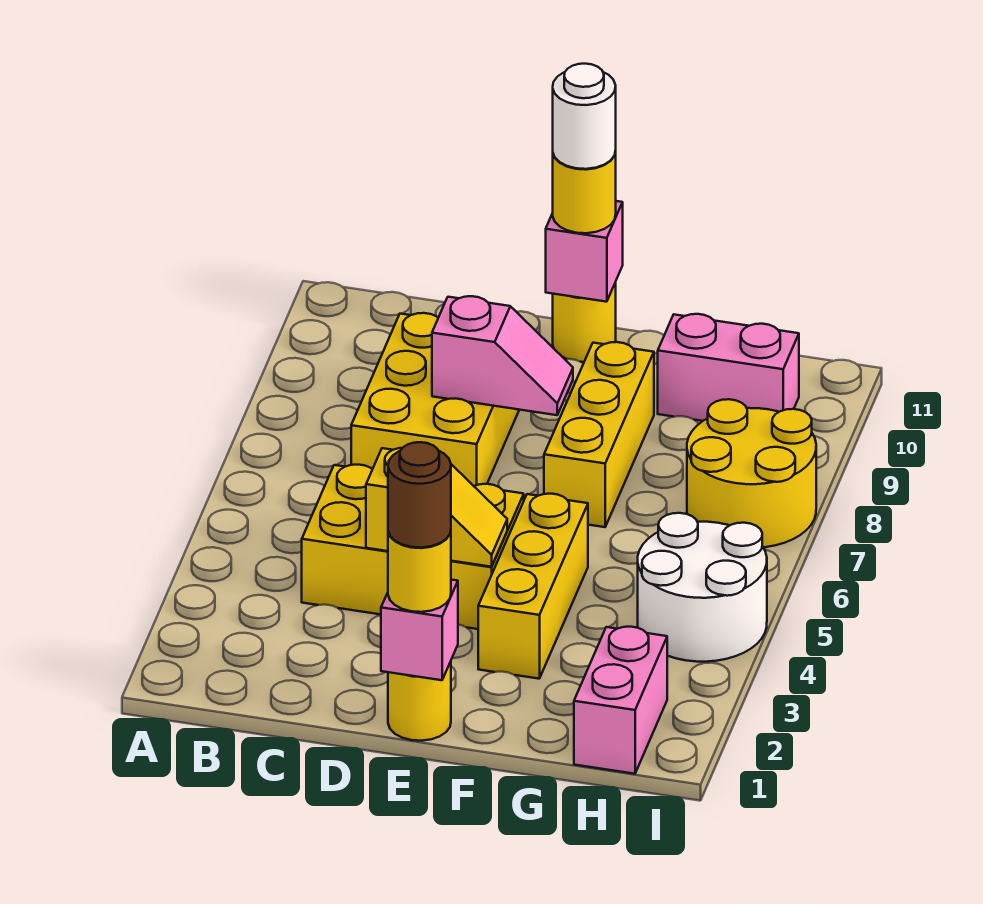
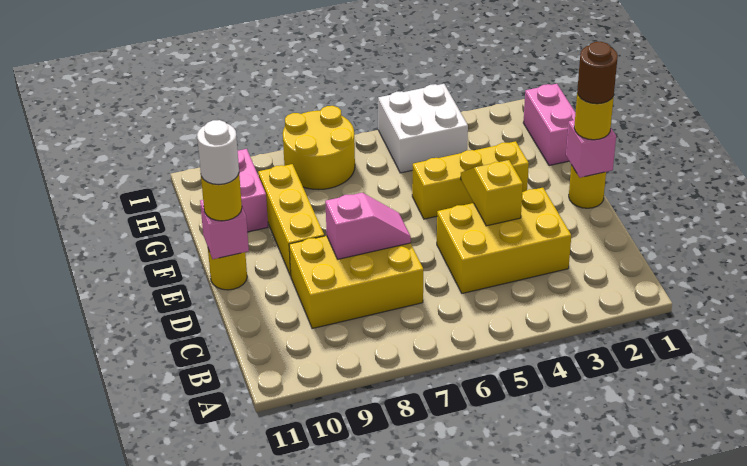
yellow 2x3 brick [302,465,524,629] -> yellow 2x3 brick turned to [437,188,571,293]
pink 1x2 slope [432,296,573,415] -> pink 1x2 slope turned to [325,193,411,259]
yellow 1x3 brick [544,342,654,527] -> yellow 1x3 brick turned to [258,164,324,276]
pink 1x2 brick [574,627,667,774] -> pink 1x2 brick turned to [523,84,576,166]
white 2x2 round brick [638,513,767,662] -> white 2x2 brick [378,84,468,173]

